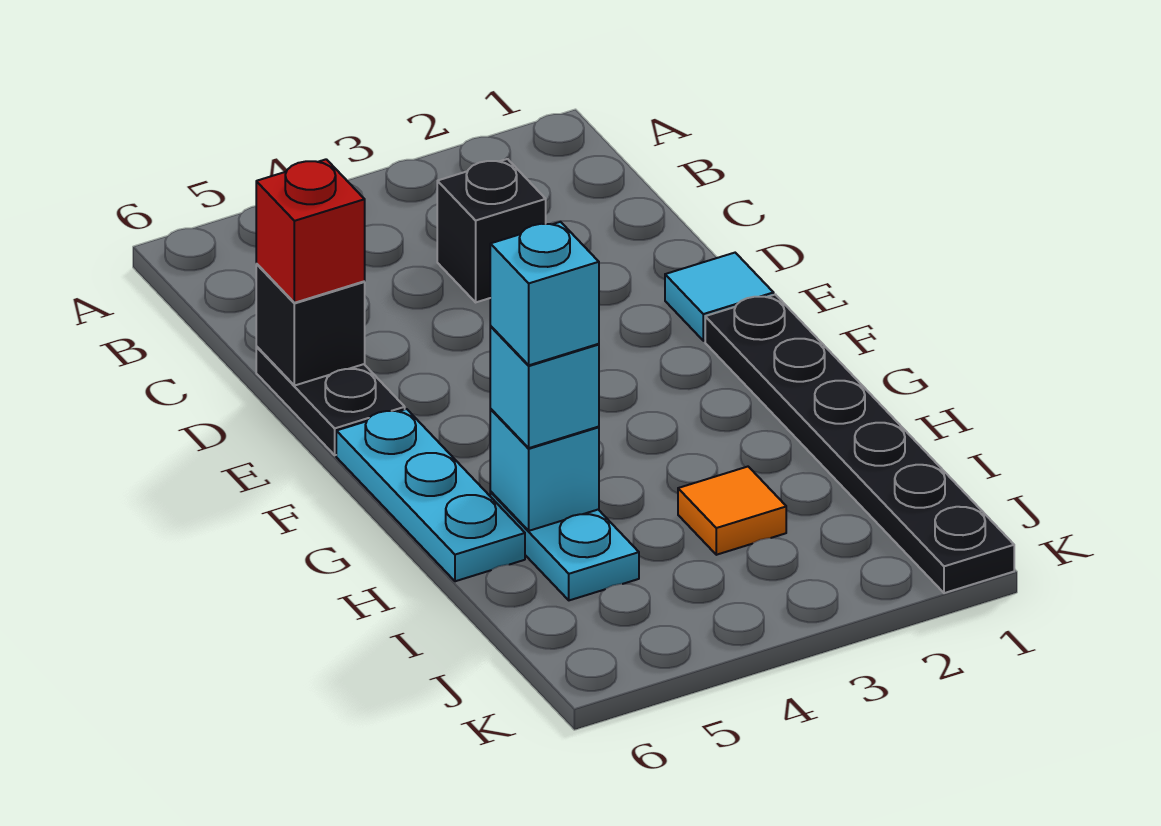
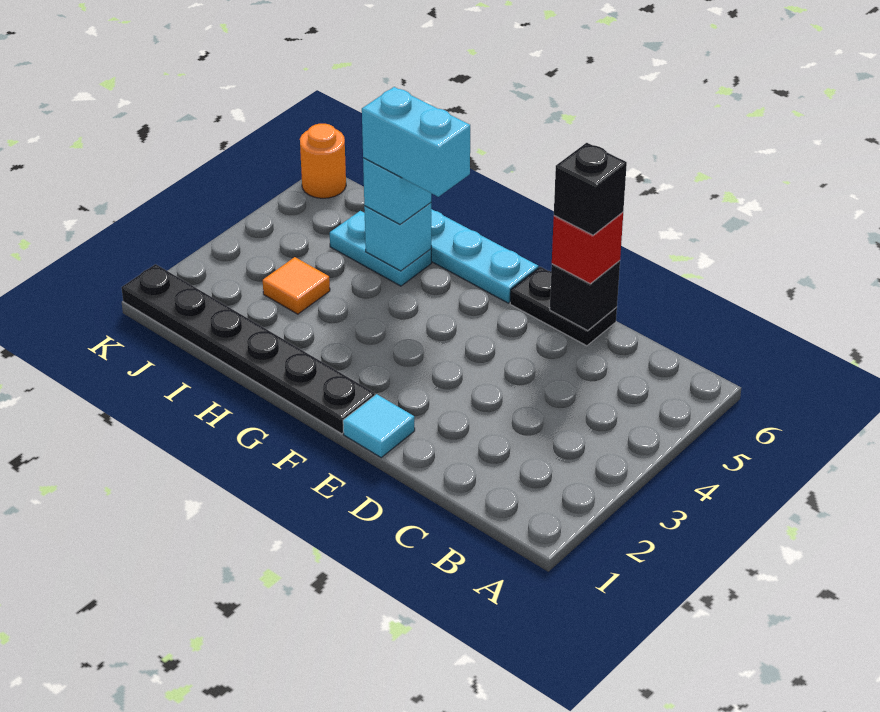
black 1x1 brick [437,159,546,302] -> black 1x1 brick moved to [554,143,627,235]
cyan 1x1 brick [490,222,599,365] -> cyan 1x2 brick [362,87,470,197]
none -> orange 1x1 round brick [300,124,346,198]

